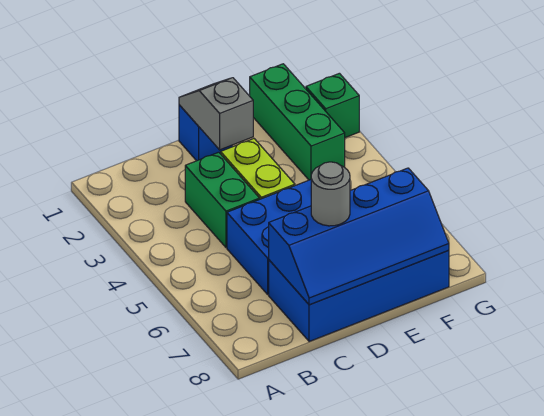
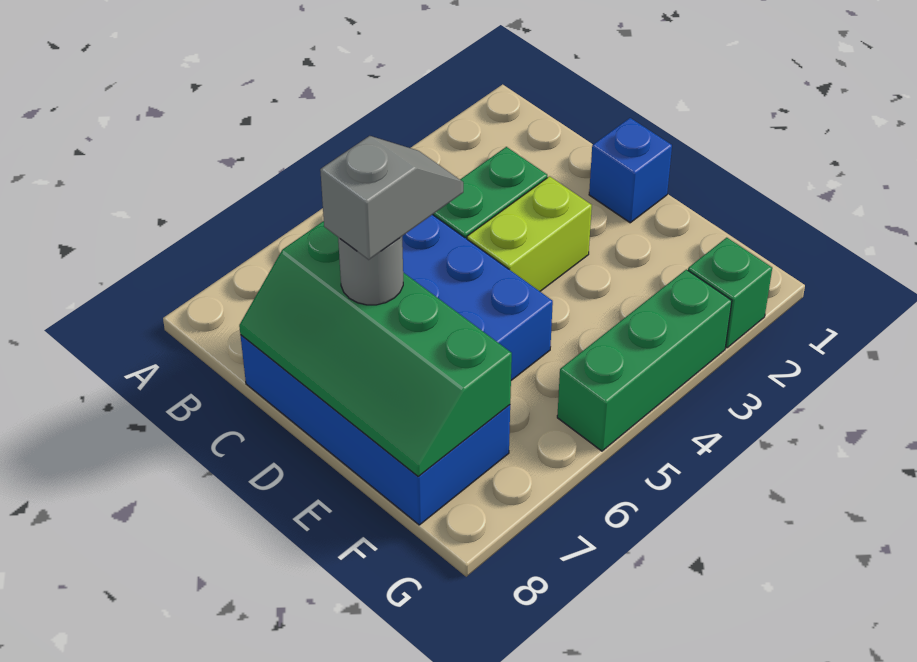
blue 2x4 slope [269,168,449,305] -> green 2x4 slope [239,221,512,477]
grey 1x2 slope [179,78,253,150] -> grey 1x2 slope moved to [320,136,463,260]
green 1x3 brick [250,64,345,180] -> green 1x3 brick moved to [557,269,732,451]

